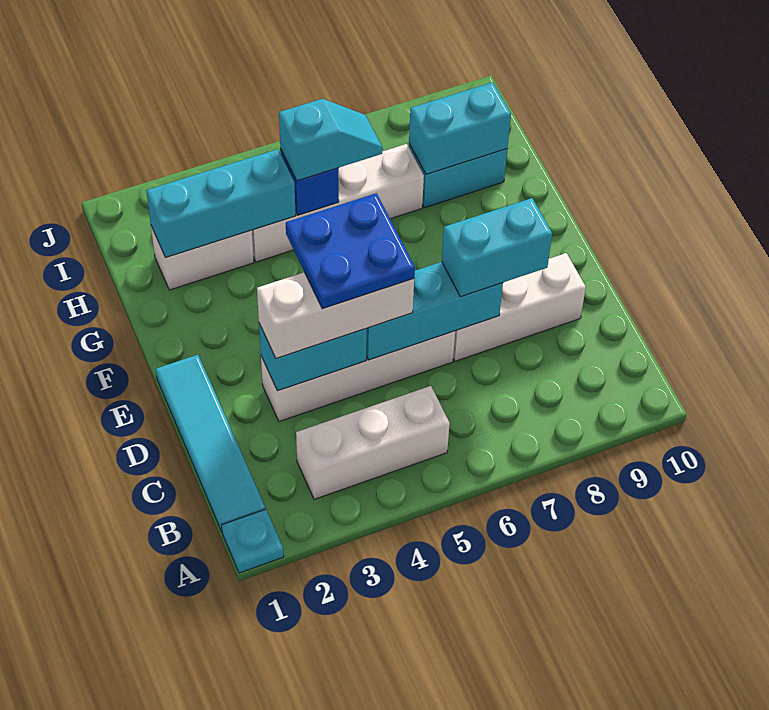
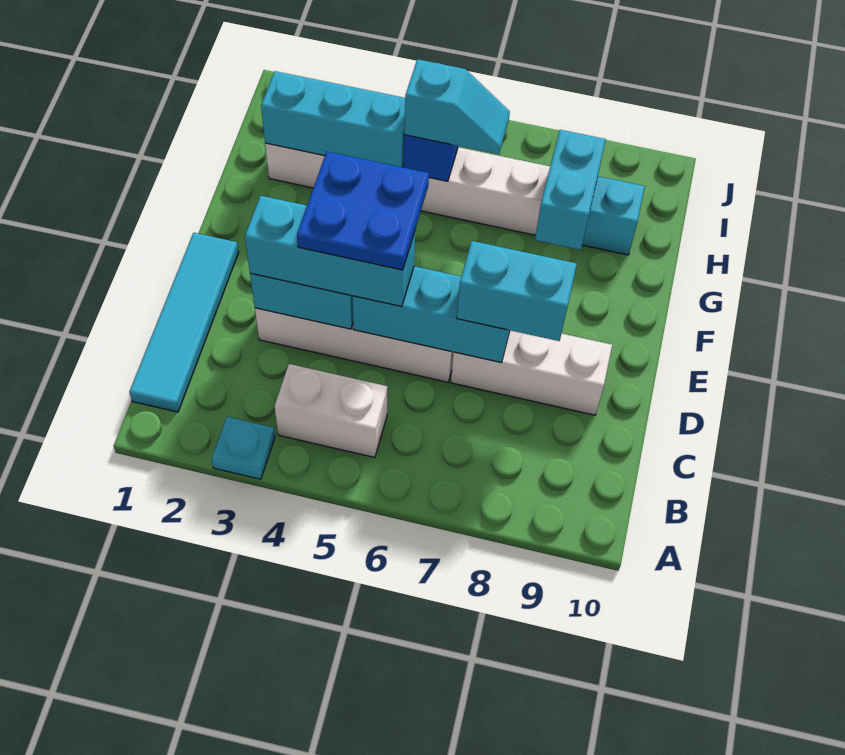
cyan 1x1 plate [222,509,284,573] -> cyan 1x1 plate moved to [212,417,275,479]
white 1x3 brick [296,386,450,499] -> white 1x2 brick [275,364,388,458]
white 1x3 brick [257,272,414,358] -> cyan 1x3 brick [245,196,416,306]
cyan 1x2 brick [409,82,511,174] -> cyan 1x2 brick turned to [535,130,606,250]

